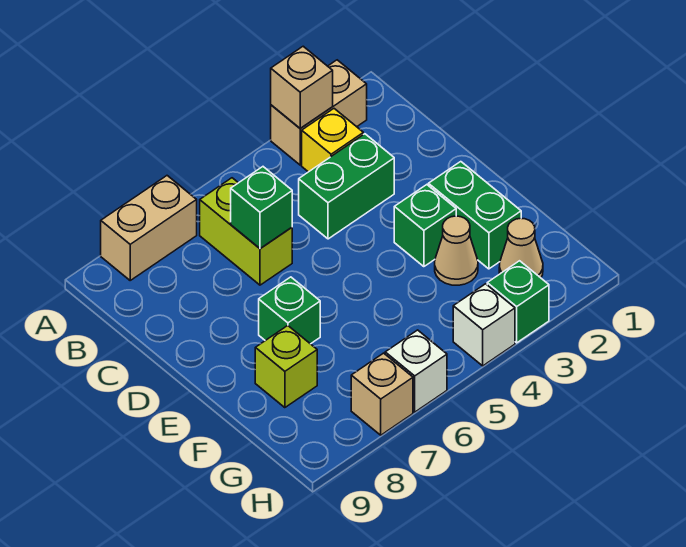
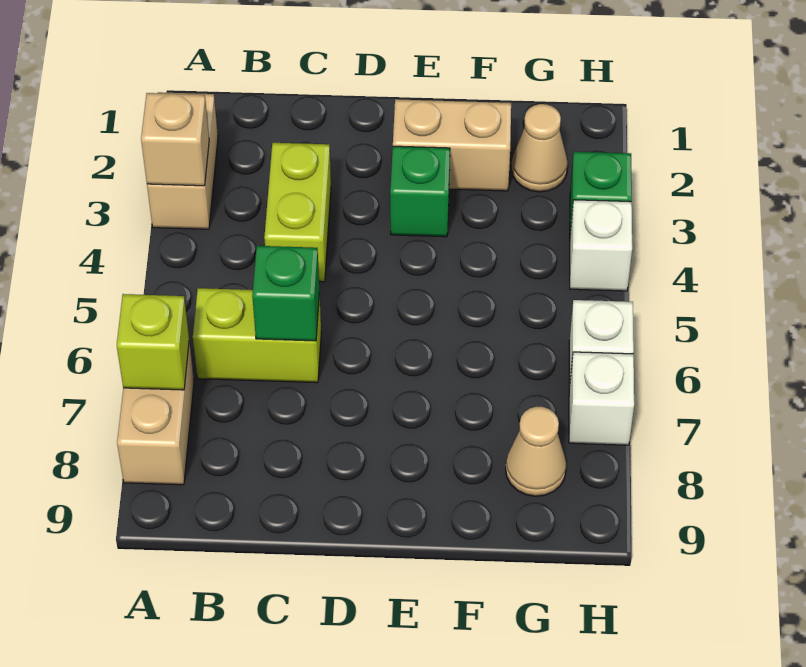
yellow 1x1 brick [302,109,363,172] -> none
green 1x2 brick [299,134,394,239] -> lime 1x2 brick [264,143,331,282]
green 1x2 brick [428,162,521,269] -> tan 1x2 brick [393,99,511,191]
green 1x1 brick [259,277,320,344] -> none
tan 1x1 cone [435,216,478,285] -> tan 1x1 cone moved to [506,407,566,496]
lime 1x1 brick [255,326,317,408] -> lime 1x1 brick moved to [117,294,189,390]
tan 1x1 brick [351,353,413,435] -> white 1x1 brick [569,352,634,445]

